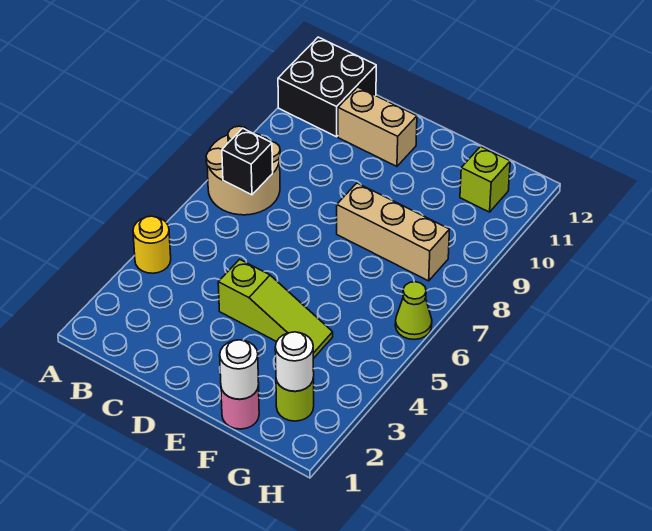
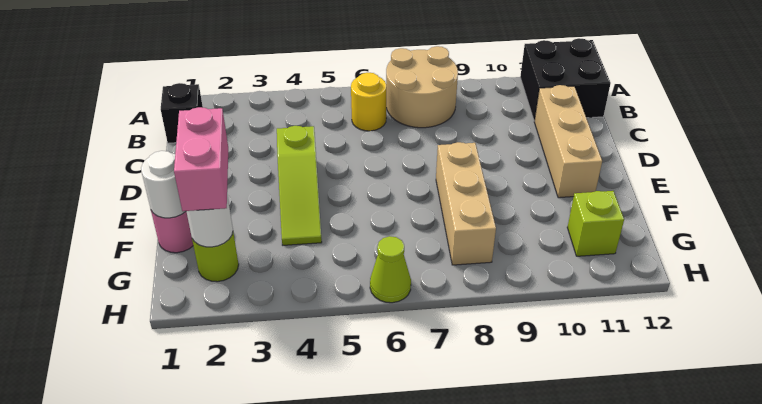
yellow 1x1 round brick [133,216,171,273] -> yellow 1x1 round brick moved to [351,73,386,131]
black 1x1 brick [222,128,273,195] -> black 1x1 brick moved to [161,83,203,143]
tan 1x2 brick [338,87,417,166] -> tan 1x3 brick [534,85,602,198]
none -> pink 1x2 brick [174,107,228,211]

